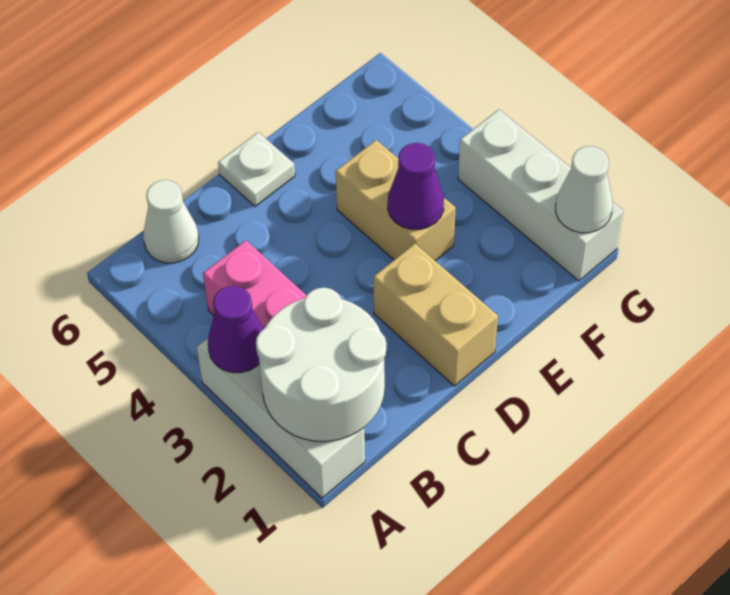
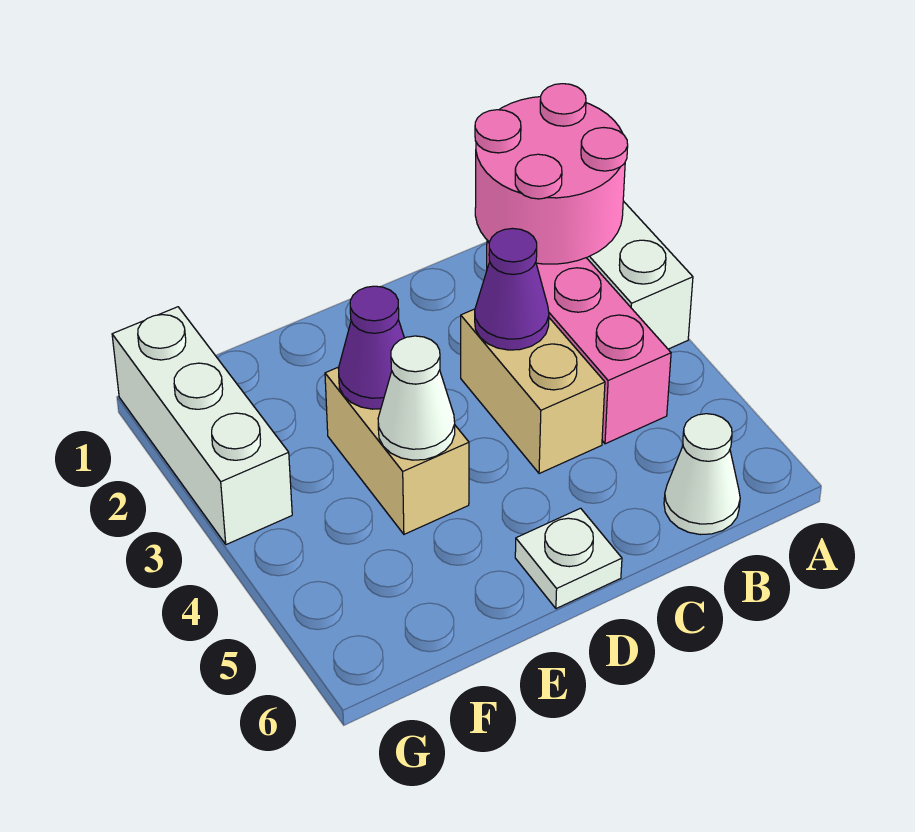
white 2x2 round brick [256,288,386,442] -> pink 2x2 round brick [475,84,628,264]
purple 1x1 cone [208,286,263,373] -> purple 1x1 cone moved to [475,228,549,350]
tan 1x2 brick [374,244,498,386] -> tan 1x2 brick moved to [461,309,605,474]
white 1x1 cone [556,146,613,233] -> white 1x1 cone moved to [378,336,455,460]

